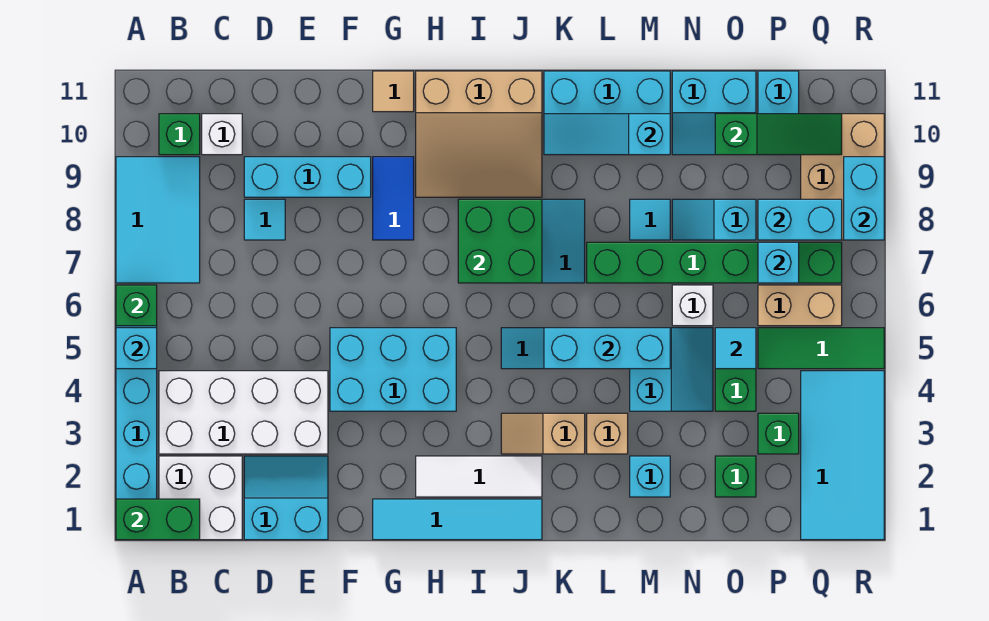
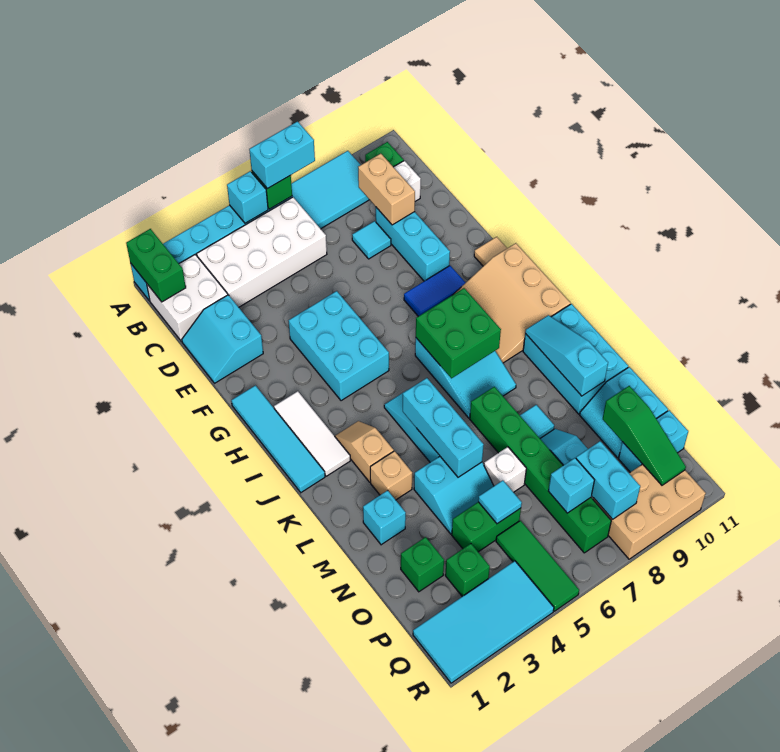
white 2x4 brick [159,371,328,454] -> white 2x4 brick turned to [197,197,327,307]
cyan 2x2 slope [244,456,328,540] -> cyan 2x2 slope turned to [182,295,263,383]
tan 1x2 brick [758,285,842,326] -> tan 1x2 brick moved to [358,154,415,225]
cyan 1x2 brick [844,157,884,240] -> cyan 1x2 brick moved to [249,122,315,189]

